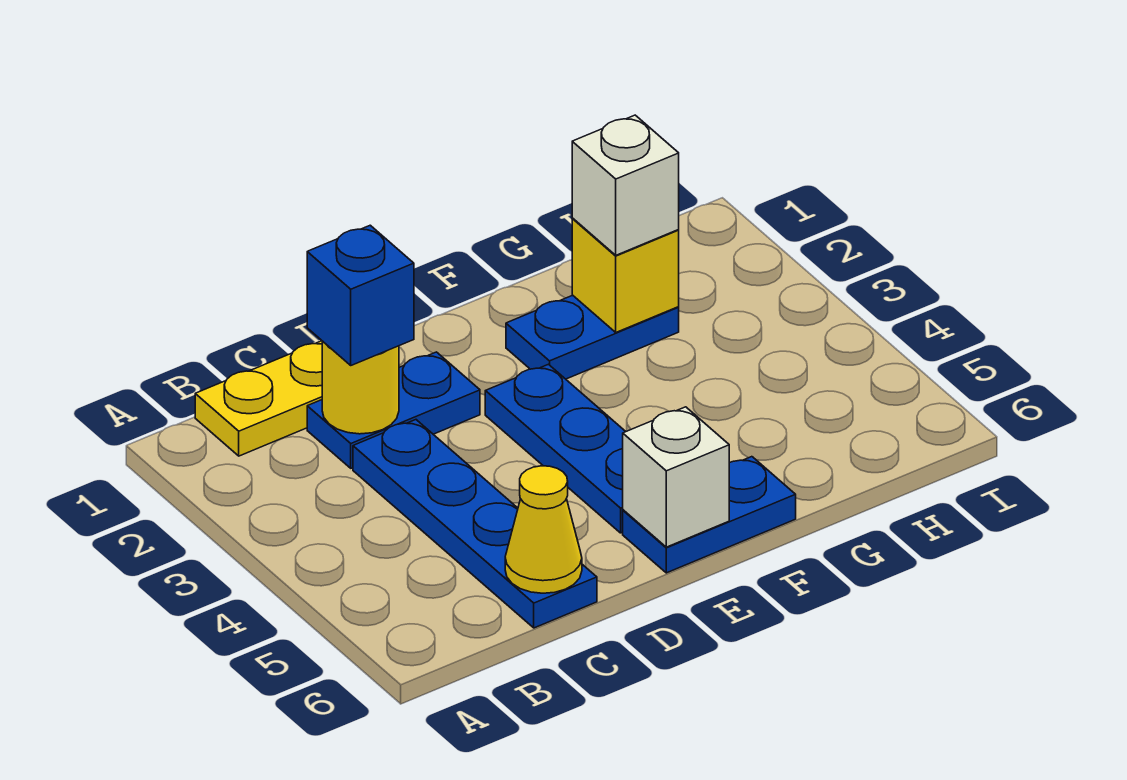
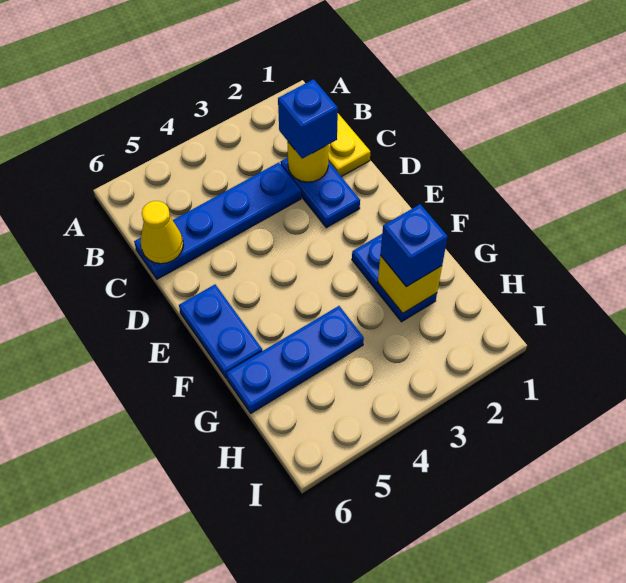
blue 1x3 plate [485,364,626,533] -> blue 1x3 plate moved to [226,306,364,413]
white 1x1 brick [623,407,729,547] -> none
white 1x1 brick [572,115,679,255] -> blue 1x1 brick [380,204,448,287]

